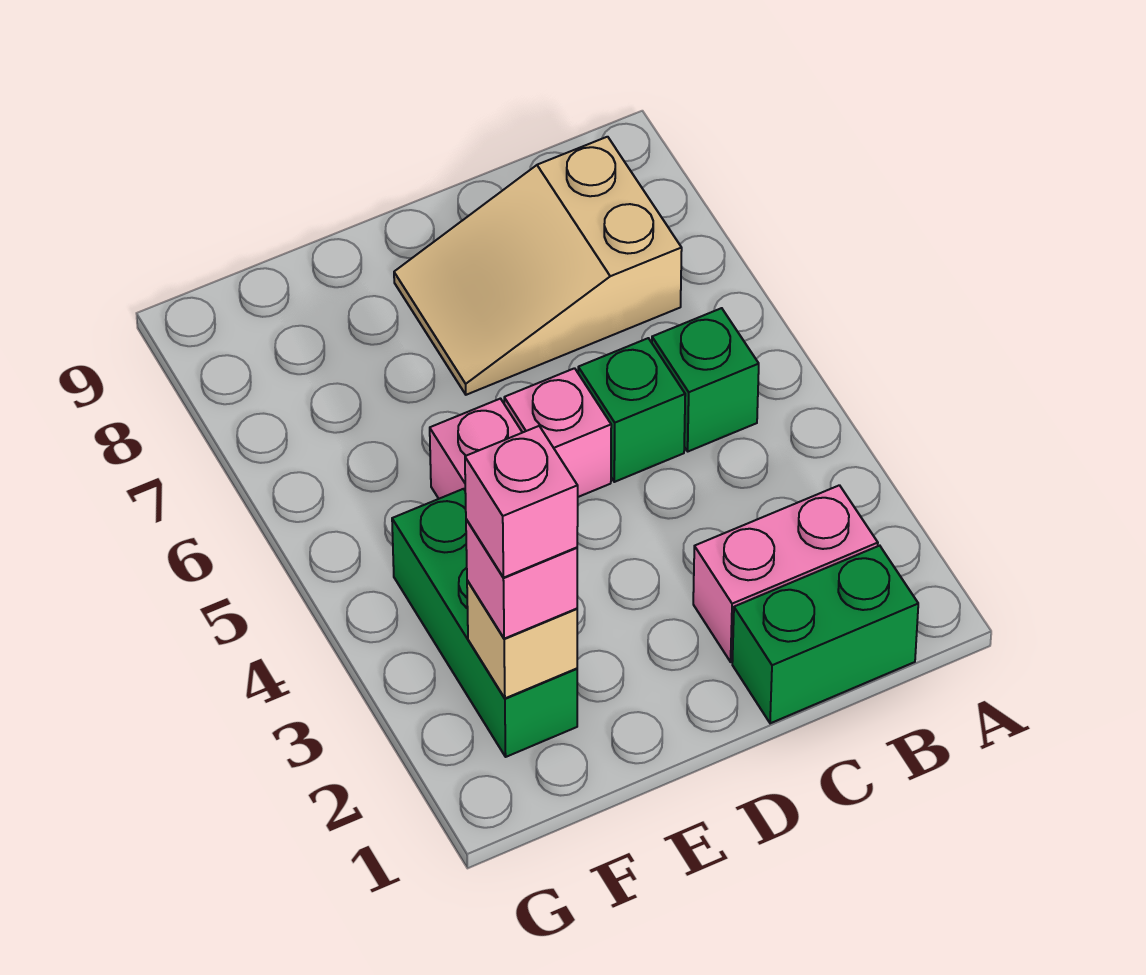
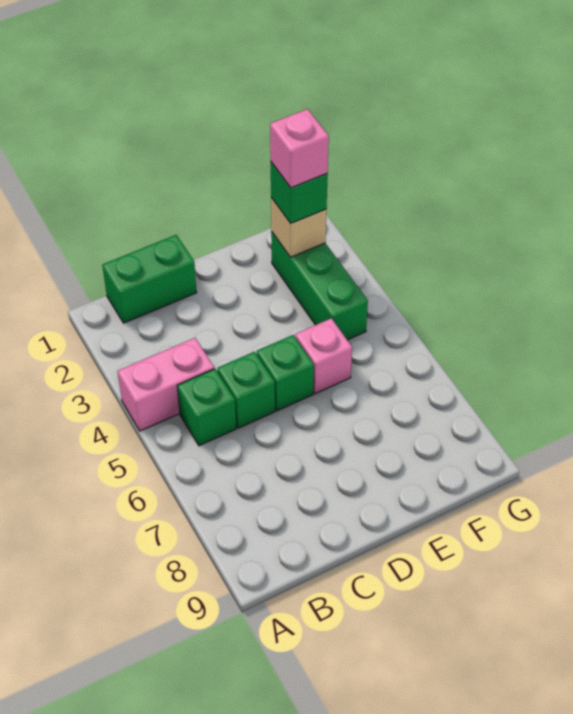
pink 1x2 brick [693,485,878,662] -> pink 1x2 brick moved to [117,338,214,431]
tan 2x3 slope [394,137,682,395] -> none
pink 1x1 brick [504,368,611,497] -> green 1x1 brick [257,335,314,411]
pink 1x1 brick [466,519,577,639] -> green 1x1 brick [271,162,328,223]

